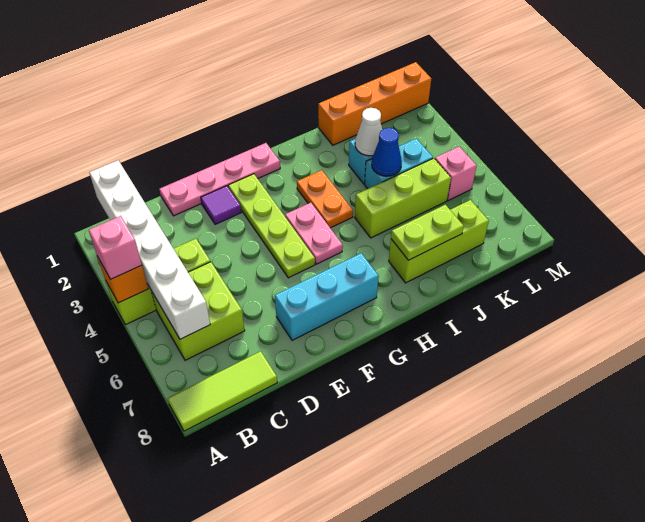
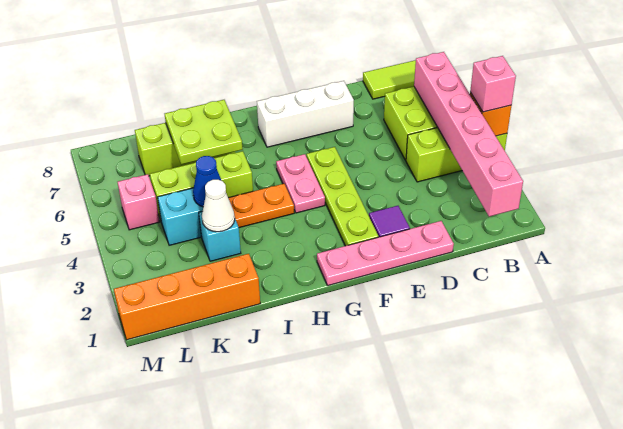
white 1x6 brick [89,160,210,339] -> pink 1x6 brick [414,52,523,217]
cyan 1x3 brick [275,253,379,340] -> white 1x3 brick [257,81,354,147]
orange 1x2 plate [297,170,353,228] -> orange 1x2 plate turned to [229,184,294,228]
lime 1x2 plate [391,205,464,260] -> lime 2x2 plate [165,100,243,165]

